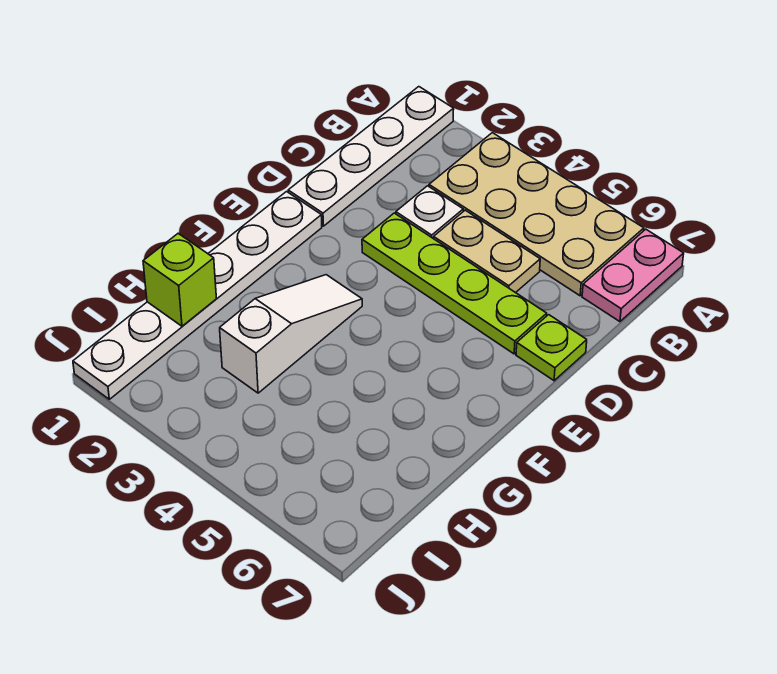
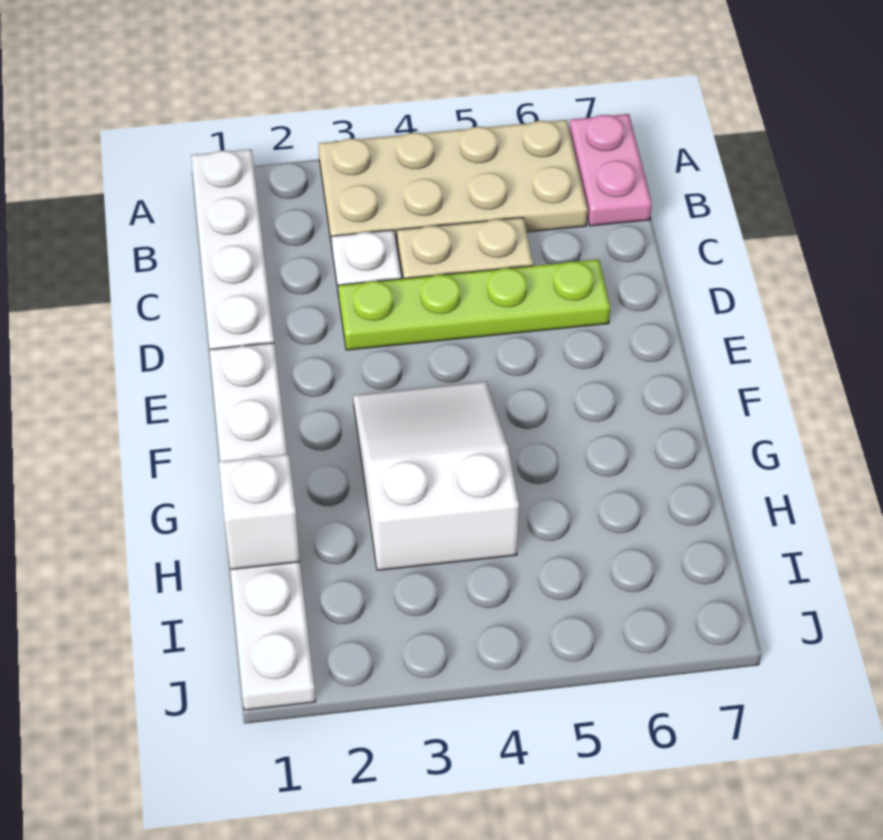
lime 1x1 plate [516,315,587,381] -> none
white 1x3 slope [220,275,362,393] -> white 2x3 slope [353,382,519,570]
lime 1x1 brick [143,233,216,326] -> white 1x1 brick [219,454,300,570]

